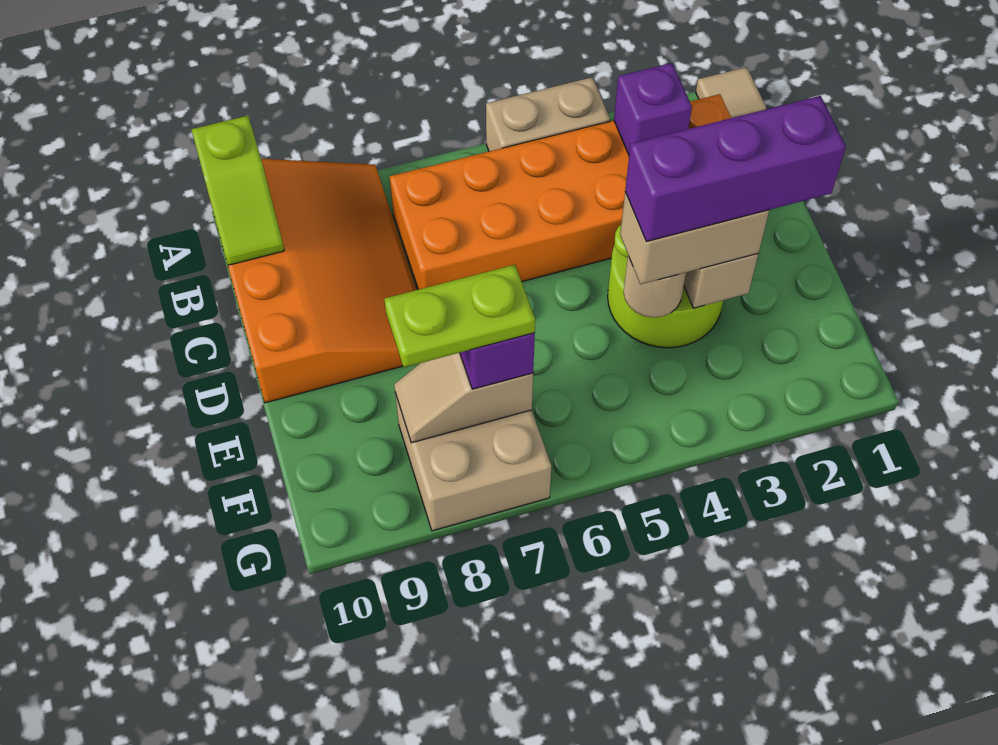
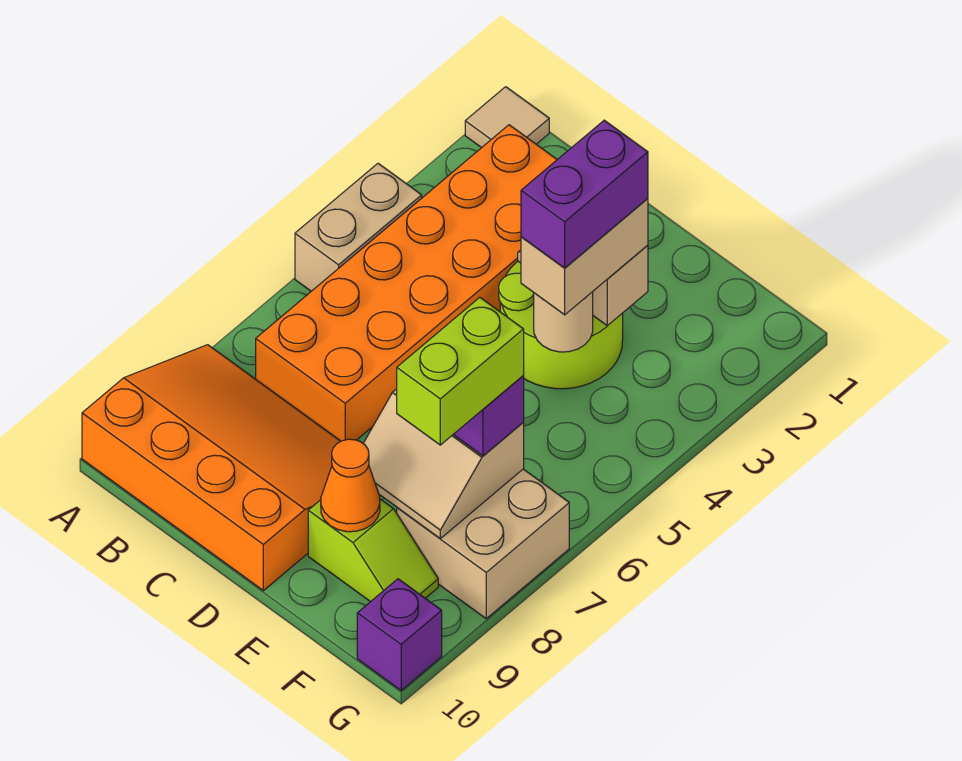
lime 1x2 slope [191,116,284,265] -> lime 1x2 slope moved to [308,499,438,602]
purple 1x1 brick [614,63,692,155] -> purple 1x1 brick moved to [357,579,442,690]
purple 1x3 brick [625,96,846,242] -> purple 1x2 brick [521,120,648,268]
none -> orange 1x1 cone [321,439,380,532]
tan 1x2 slope [394,353,533,443] -> tan 2x2 slope [363,389,524,539]
lime 1x2 plate [384,265,535,367] -> lime 1x2 brick [397,297,524,445]

